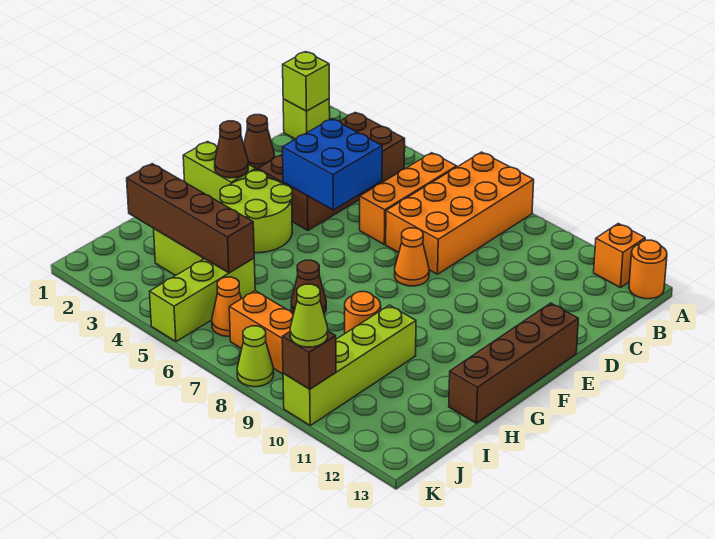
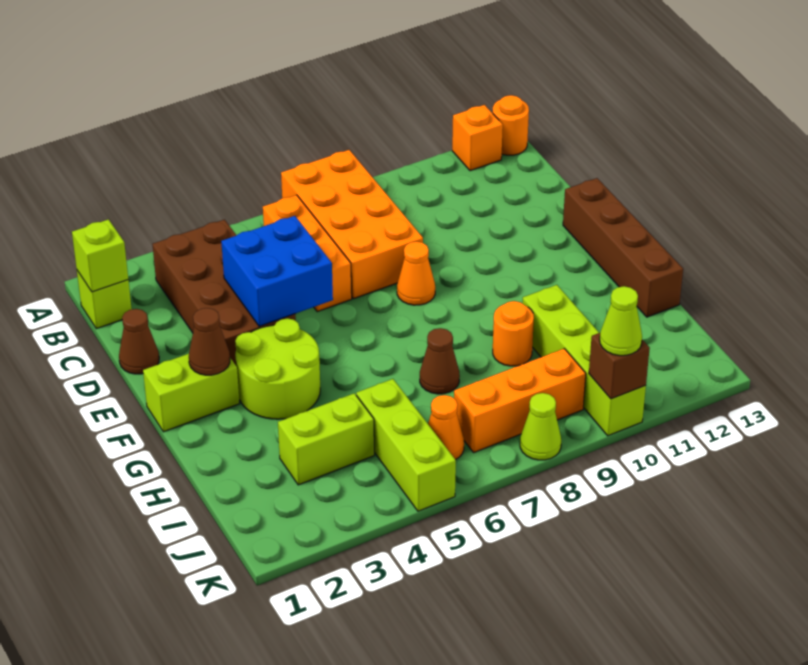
brown 1x4 brick [127,164,254,273] -> none

